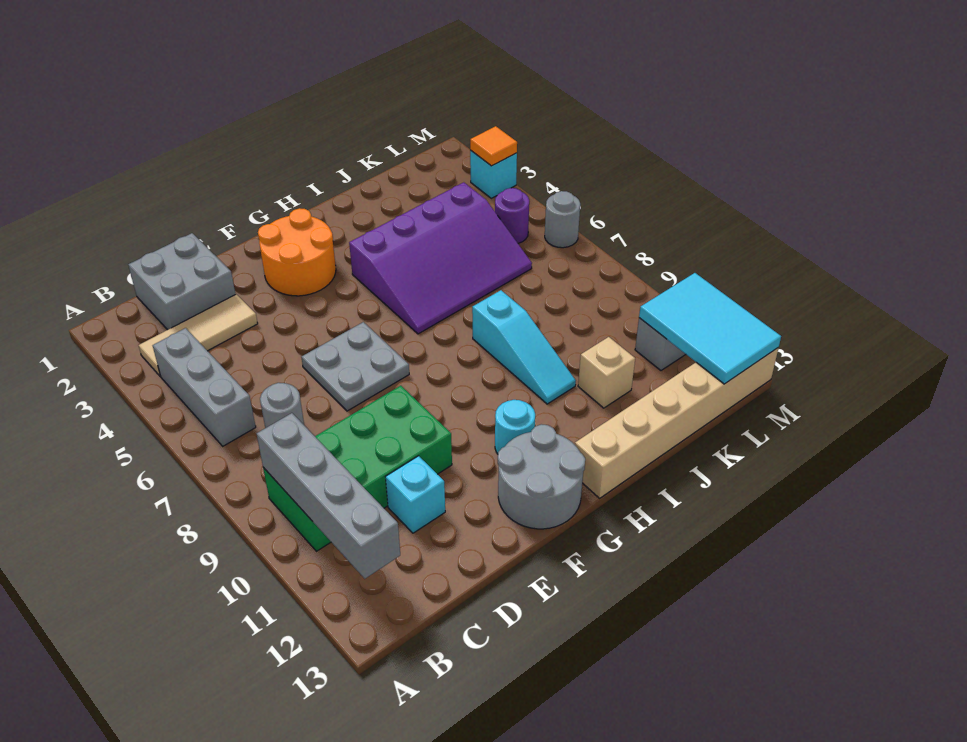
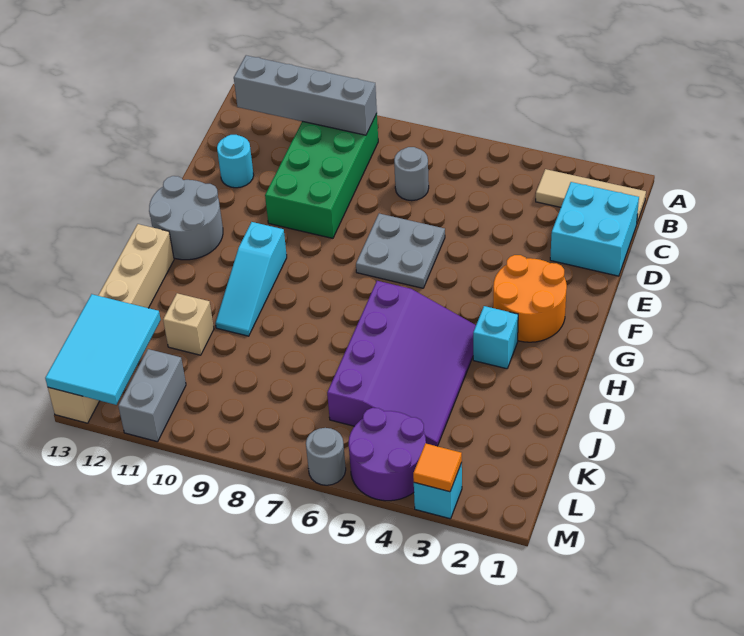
tan 1x3 tile [139,294,258,376] -> tan 1x3 tile turned to [536,169,646,223]
grey 1x3 brick [153,328,256,446] -> none
grey 2x2 brick [128,233,236,330] -> cyan 2x2 brick [550,182,639,276]
cyan 1x1 brick [386,456,445,533] -> cyan 1x1 brick moved to [473,306,518,369]
cyan 1x1 round brick [495,400,535,454] -> cyan 1x1 round brick moved to [217,135,254,188]
purple 3x4 slope [349,182,532,334] -> purple 3x4 slope turned to [327,281,476,446]
cyan 1x3 slope [472,290,576,404] -> cyan 1x3 slope turned to [215,222,287,336]
purple 1x1 round brick [495,188,529,243] -> purple 2x2 round brick [349,408,426,501]
cyan 2x3 tile [639,273,781,384] -> cyan 2x3 tile turned to [45,294,161,405]

